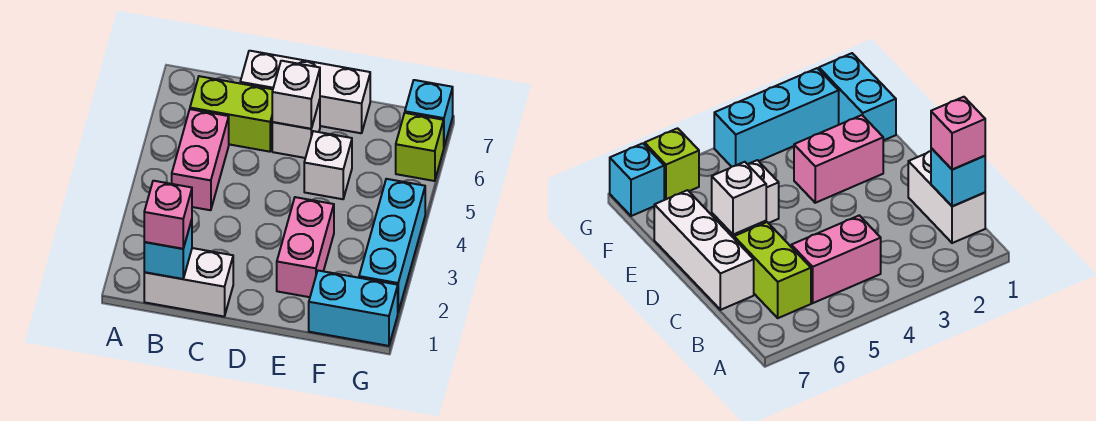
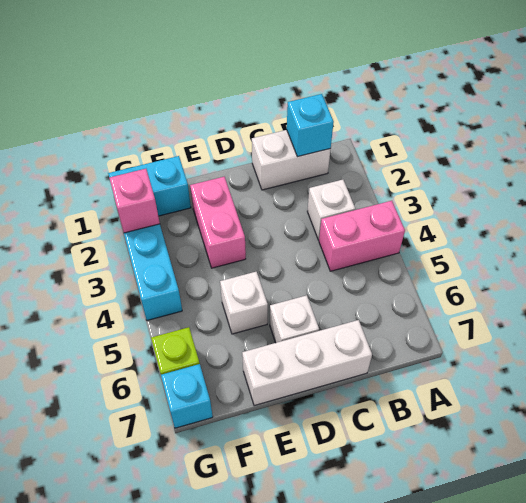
pink 1x1 brick [144,181,192,249] -> pink 1x1 brick moved to [109,169,160,233]
pink 1x2 brick [172,109,229,210] -> pink 1x2 brick turned to [319,201,405,271]
lime 1x2 brick [190,76,273,152] -> none
white 1x1 brick [272,61,320,129] -> white 1x1 brick moved to [307,180,355,240]

